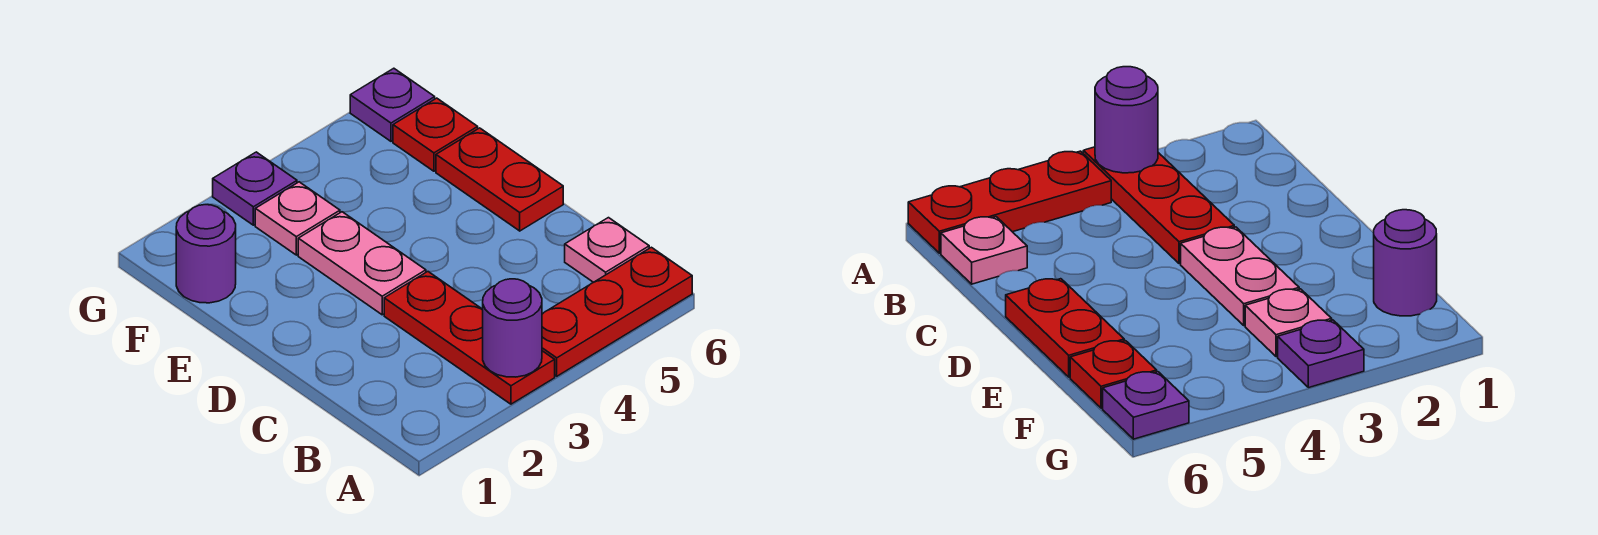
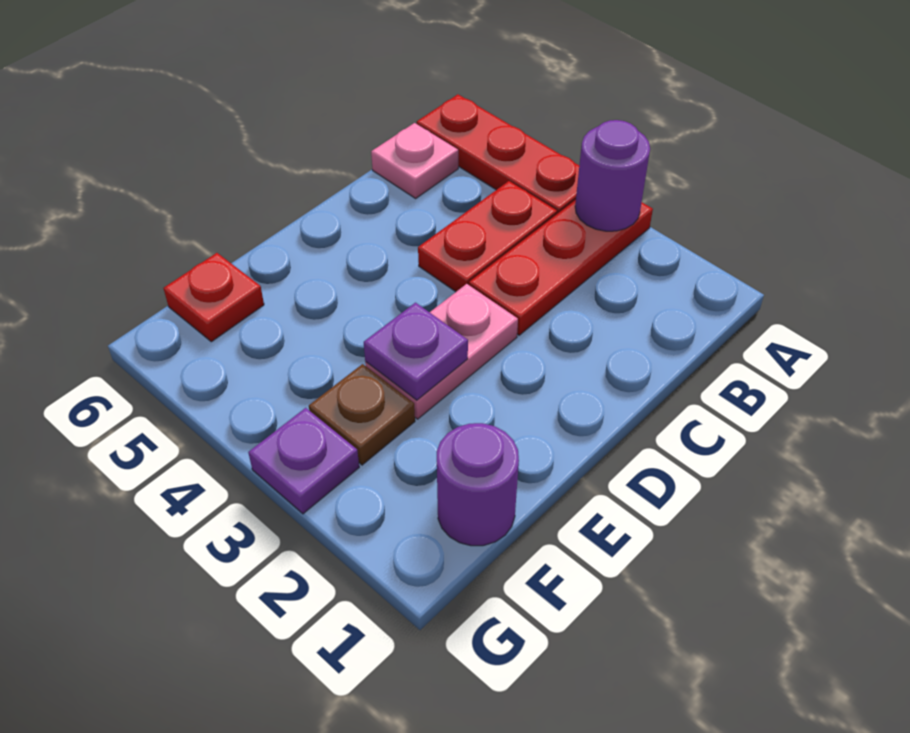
red 1x2 plate [436,128,563,231] -> red 1x2 plate moved to [418,181,557,292]
pink 1x1 plate [255,182,340,255] -> brown 1x1 plate [309,364,415,465]
purple 1x1 plate [350,68,435,141] -> purple 1x1 plate moved to [364,303,468,400]

